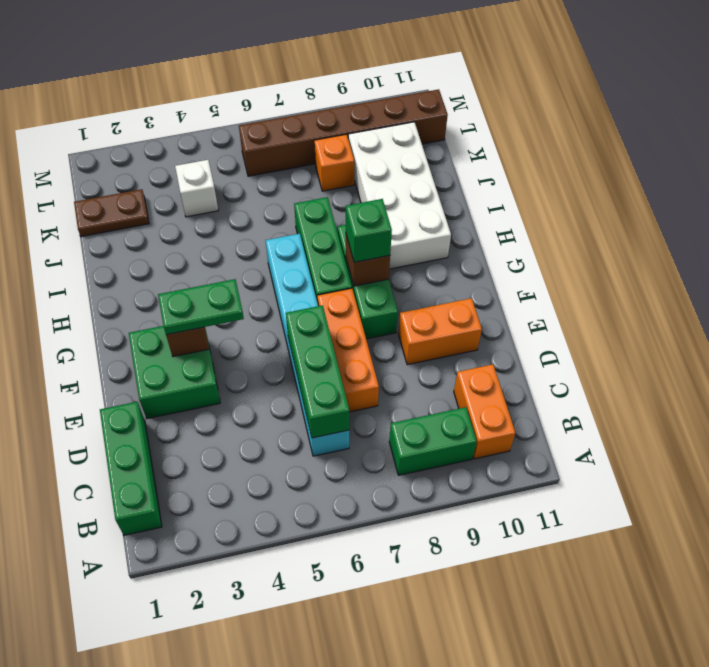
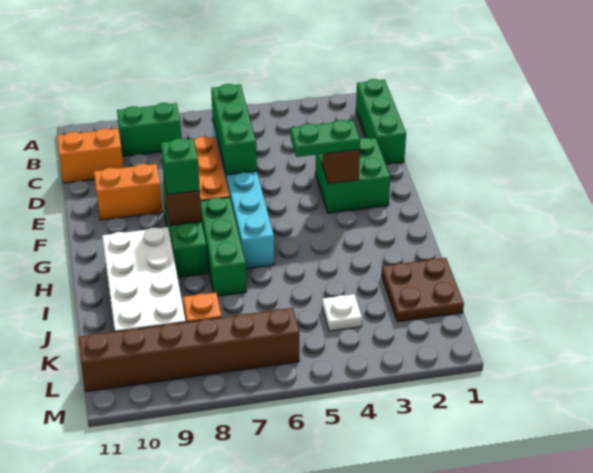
orange 1x2 brick [454,364,516,459] -> orange 1x2 brick turned to [57,128,123,183]
brown 1x2 plate [74,189,149,237] -> brown 2x2 plate [382,258,464,322]
white 1x1 brick [175,160,218,217] -> white 1x1 plate [322,294,362,331]

